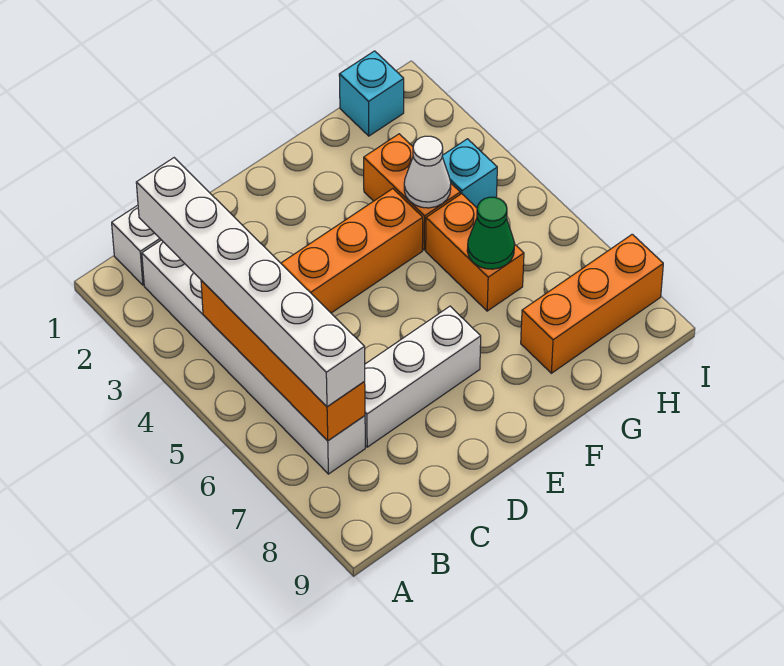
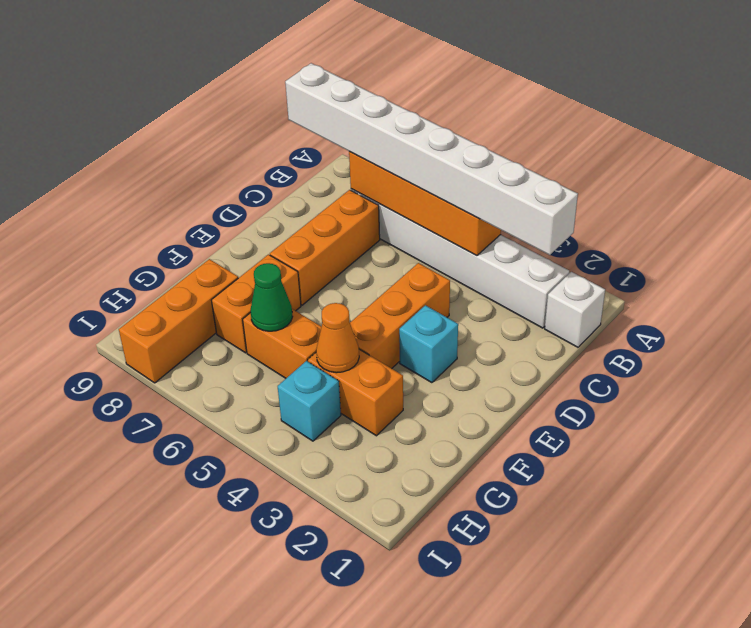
white 1x6 brick [136,158,365,407] -> white 1x8 brick [285,63,578,255]
white 1x3 brick [364,306,481,447] -> orange 1x3 brick [270,190,380,305]
none -> orange 1x2 brick [211,254,301,353]
white 1x1 cone [404,136,451,208] -> orange 1x1 cone [316,303,359,373]
cyan 1x1 brick [339,51,404,136] -> cyan 1x1 brick moved to [399,305,458,383]

